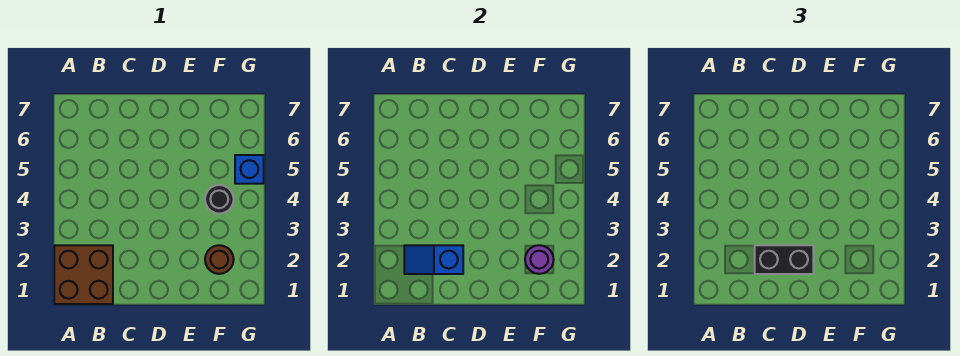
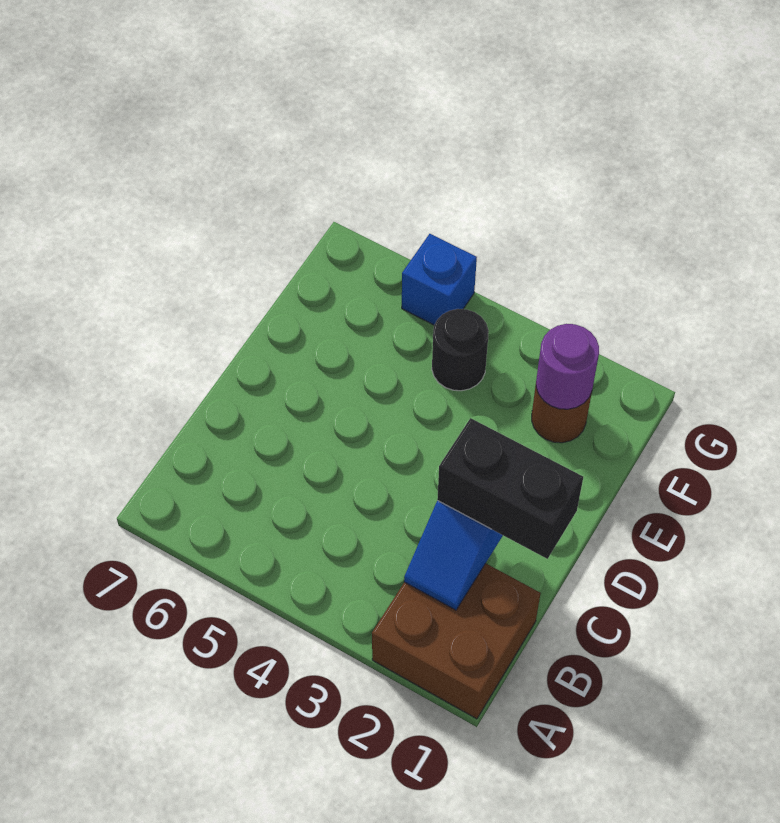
black 1x2 brick [755,245,813,274] -> black 1x2 brick turned to [437,418,583,559]

